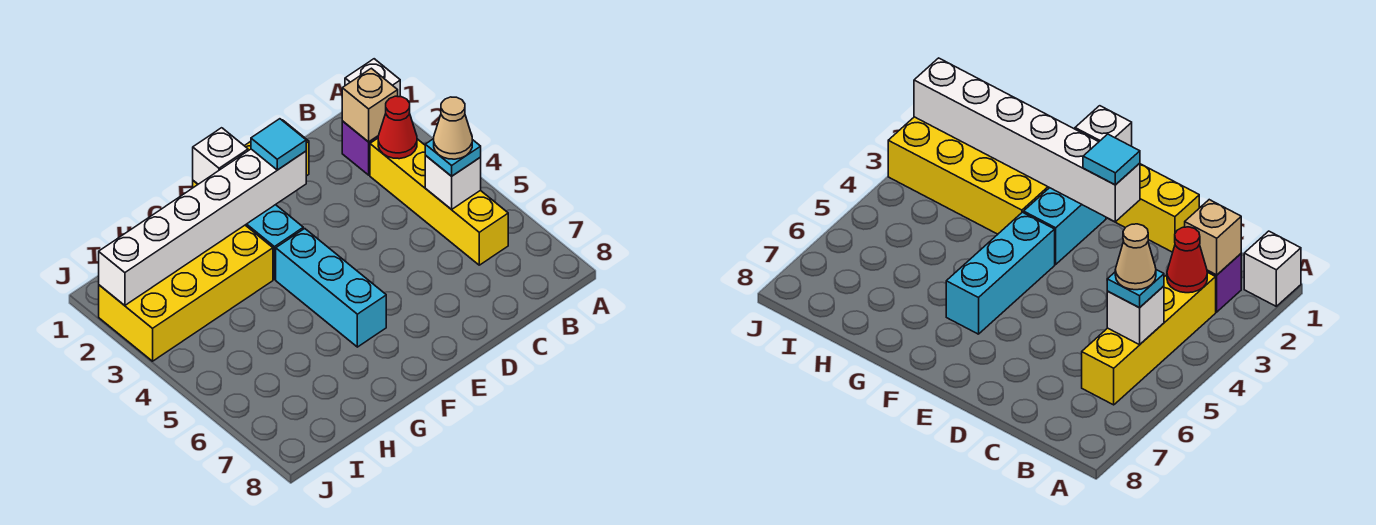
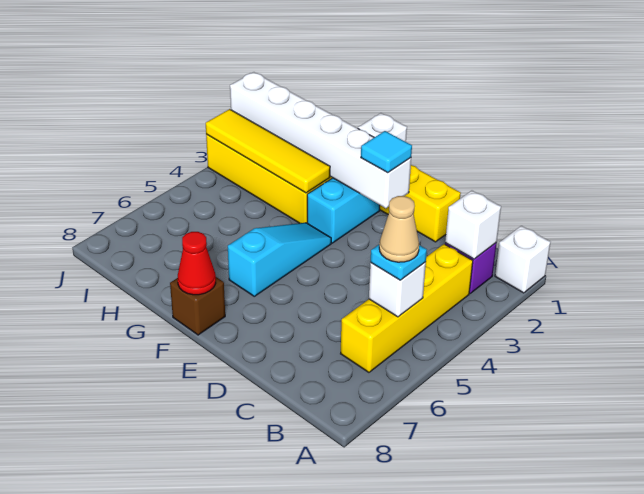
tan 1x1 brick [342,68,398,142] -> white 1x1 brick [445,191,501,259]
red 1x1 cone [378,96,417,159] -> red 1x1 cone moved to [178,232,216,295]
cyan 1x3 brick [276,229,386,347] -> cyan 1x3 slope [228,223,331,296]
none -> brown 1x1 brick [170,277,225,335]
none -> yellow 1x4 tile [206,109,330,193]

